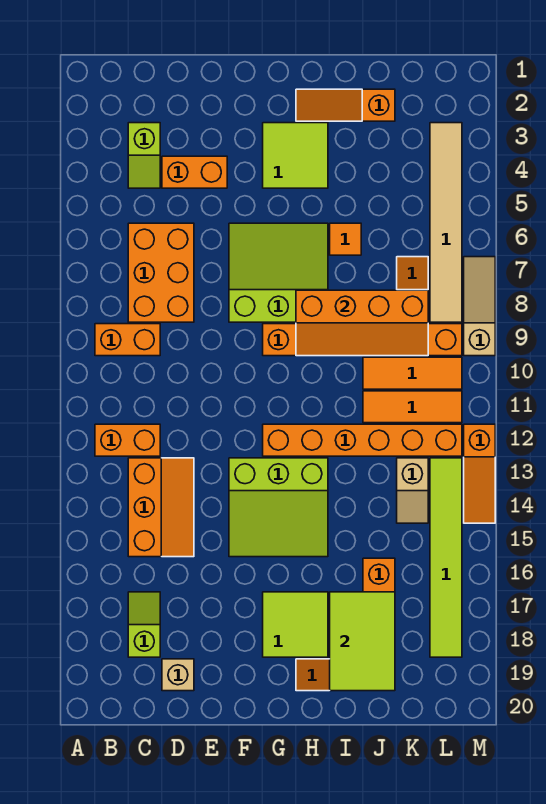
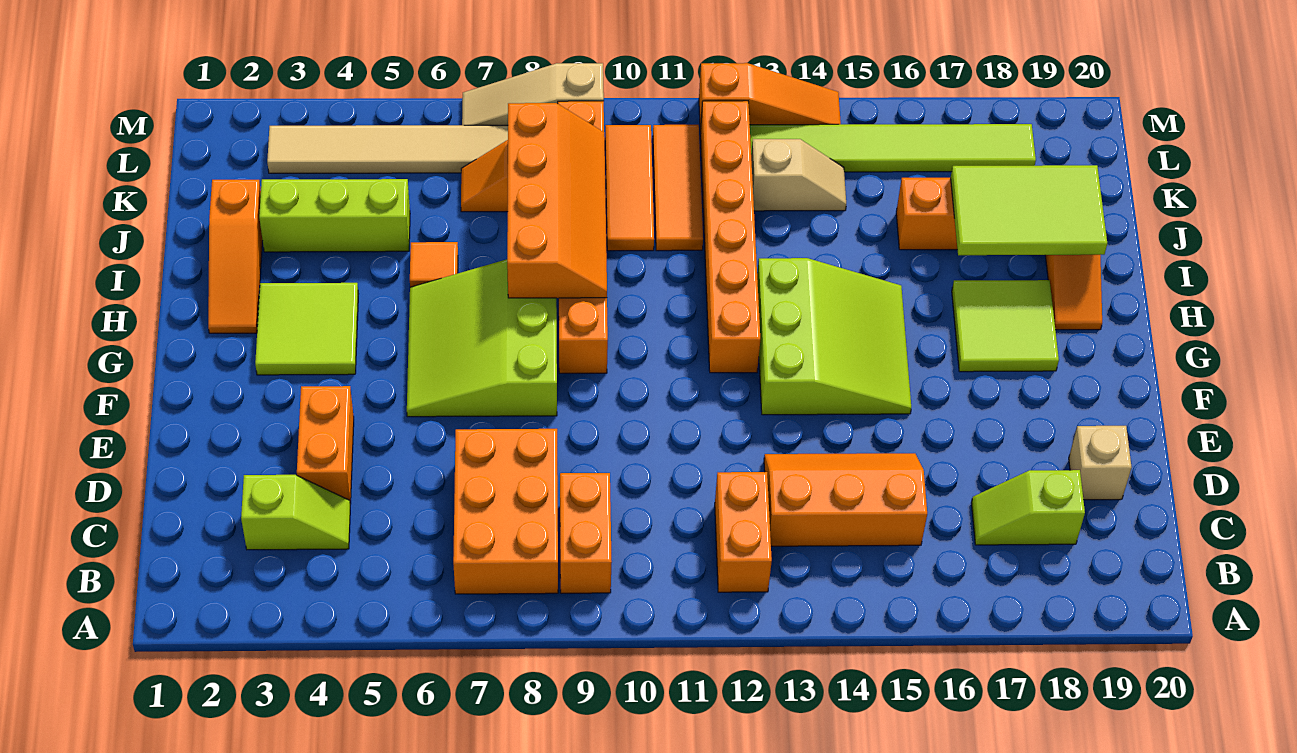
orange 2x3 brick [128,223,194,322] -> orange 2x3 brick turned to [453,429,558,594]
none -> lime 1x3 brick [259,179,410,252]

